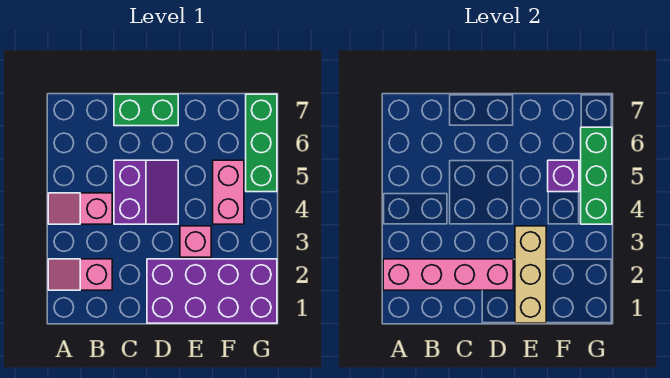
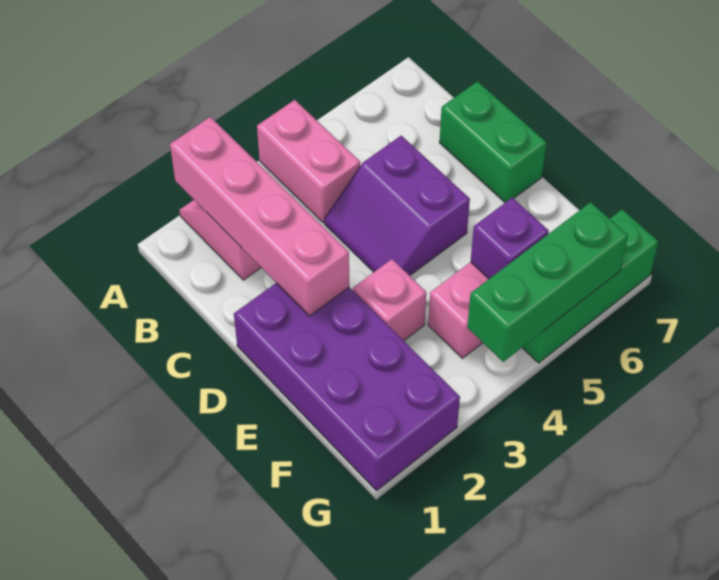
pink 1x2 slope [48,193,112,224] -> pink 1x2 brick [257,100,360,223]
purple 2x2 slope [114,160,178,224] -> purple 2x2 slope turned to [325,136,470,276]
tan 1x3 brick [515,226,546,323] -> none

